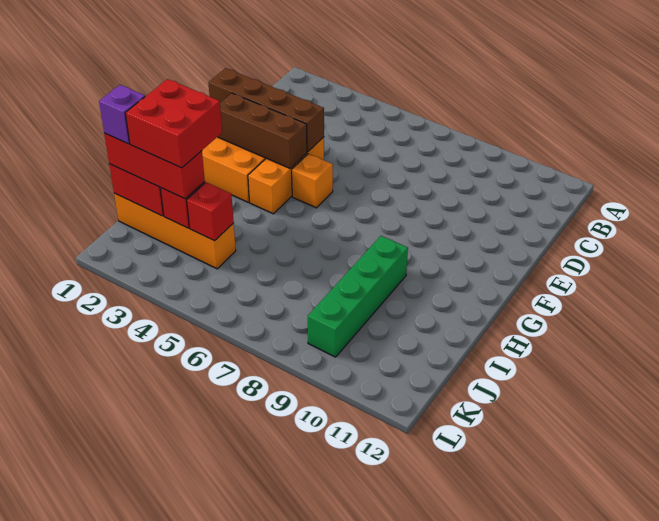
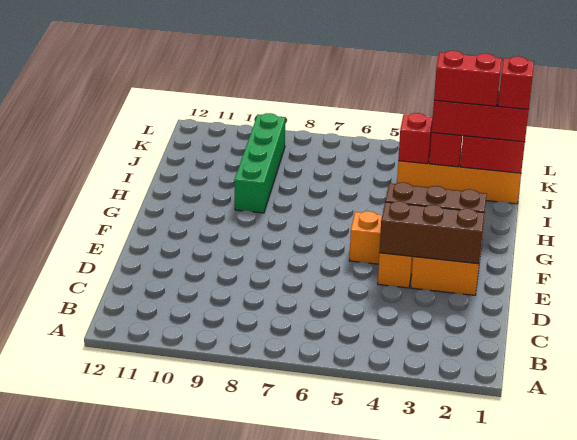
brown 1x4 brick [208,68,324,152] -> brown 1x3 brick [379,201,484,264]
red 2x2 brick [125,79,222,168] -> red 1x2 brick [434,51,502,106]
purple 1x1 brick [99,85,145,144] -> red 1x1 brick [498,56,534,109]

